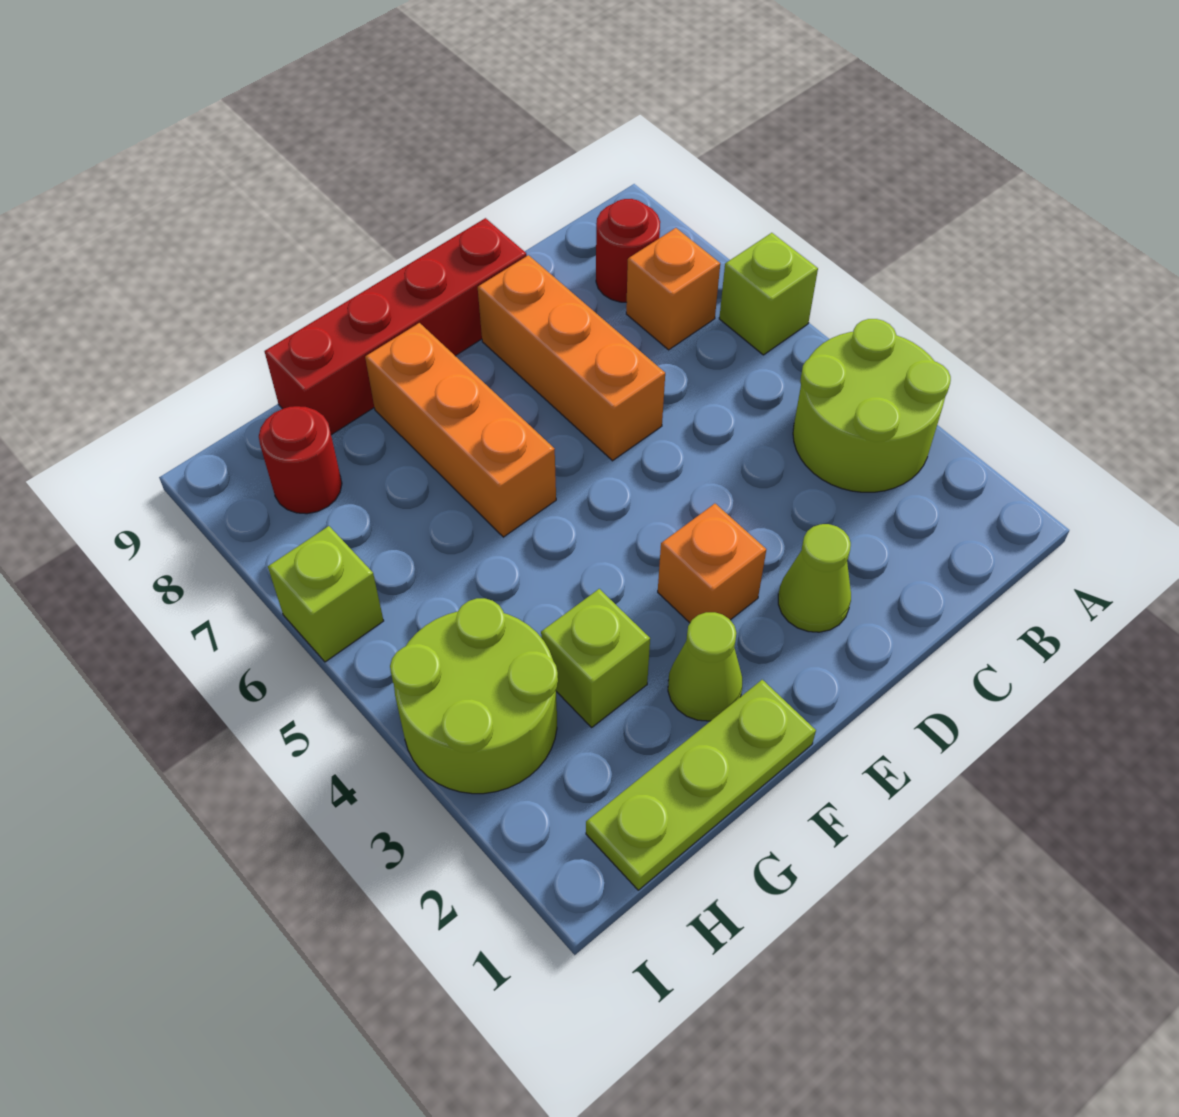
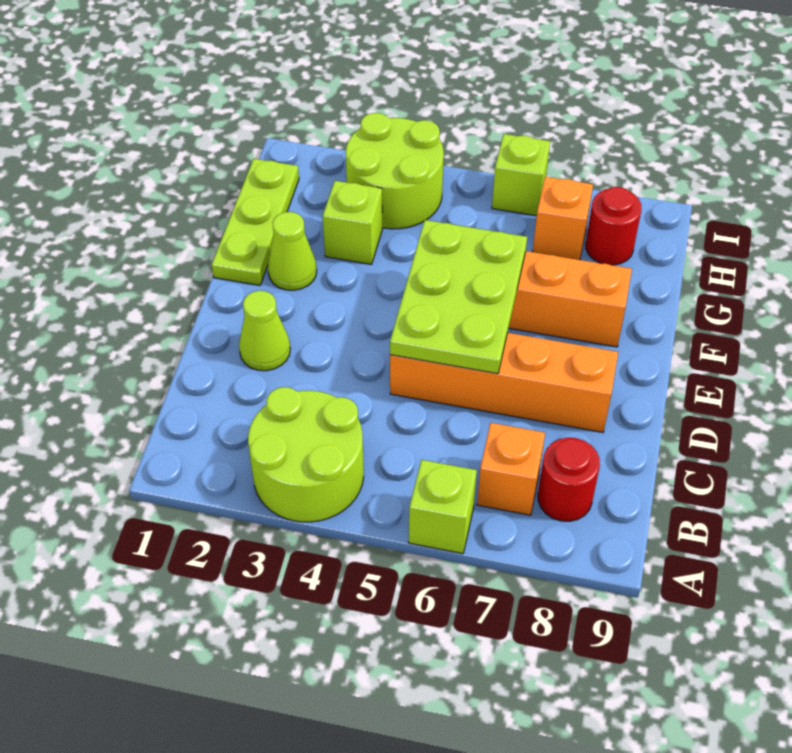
none -> lime 2x3 plate [390,220,527,374]
orange 1x3 brick [478,255,665,461] -> orange 1x4 brick [390,333,618,432]
red 1x4 brick [265,218,527,435] -> none
orange 1x1 brick [658,504,766,623] -> orange 1x1 brick moved to [533,177,593,260]

